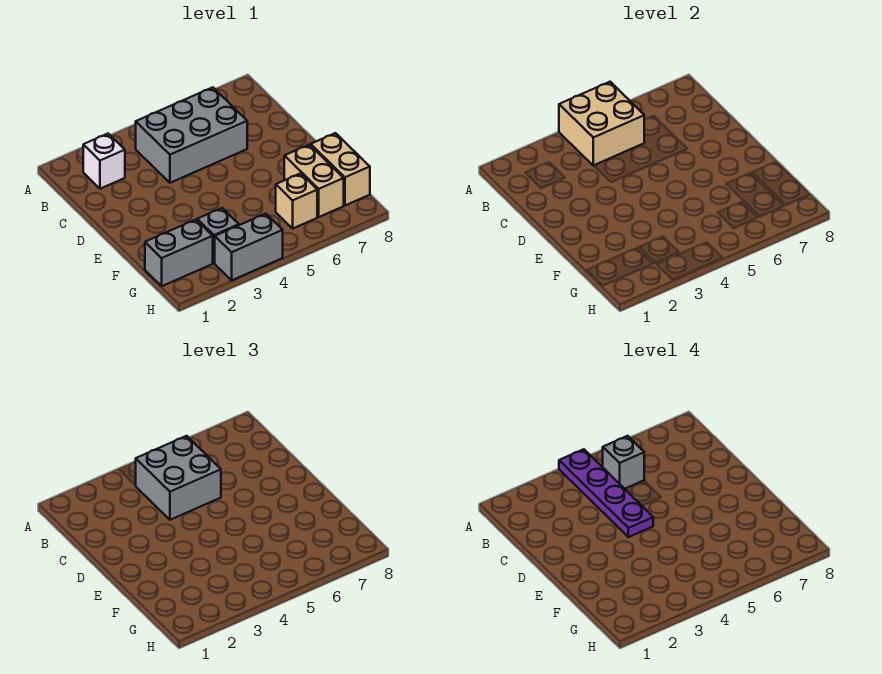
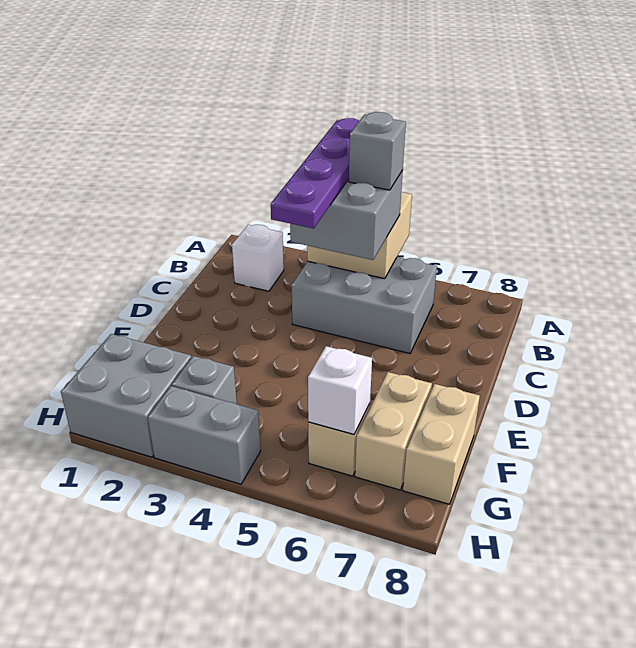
grey 1x2 brick [145,220,213,286] -> grey 2x2 brick [61,334,191,457]
none -> white 1x1 brick [308,346,372,434]

